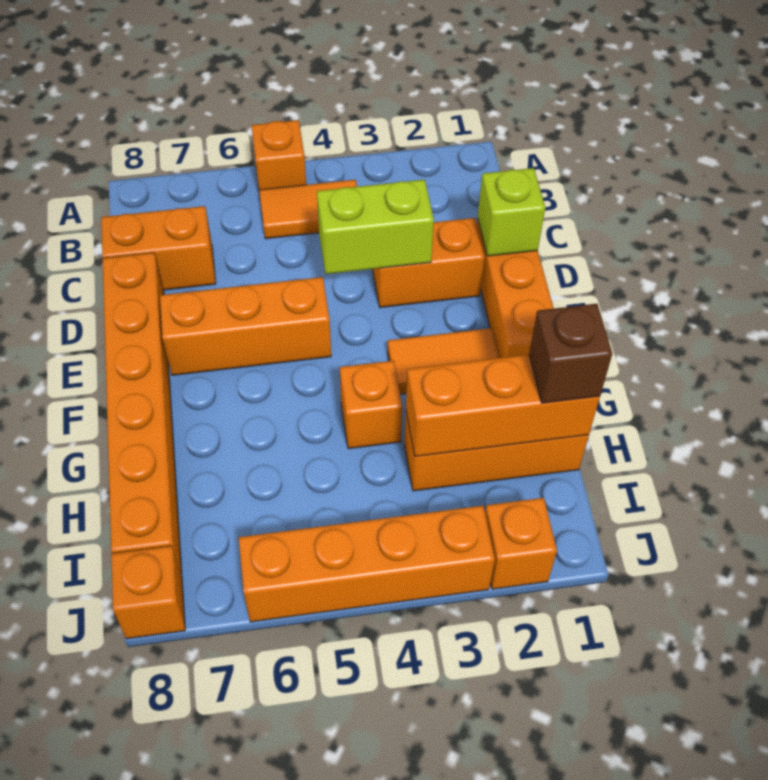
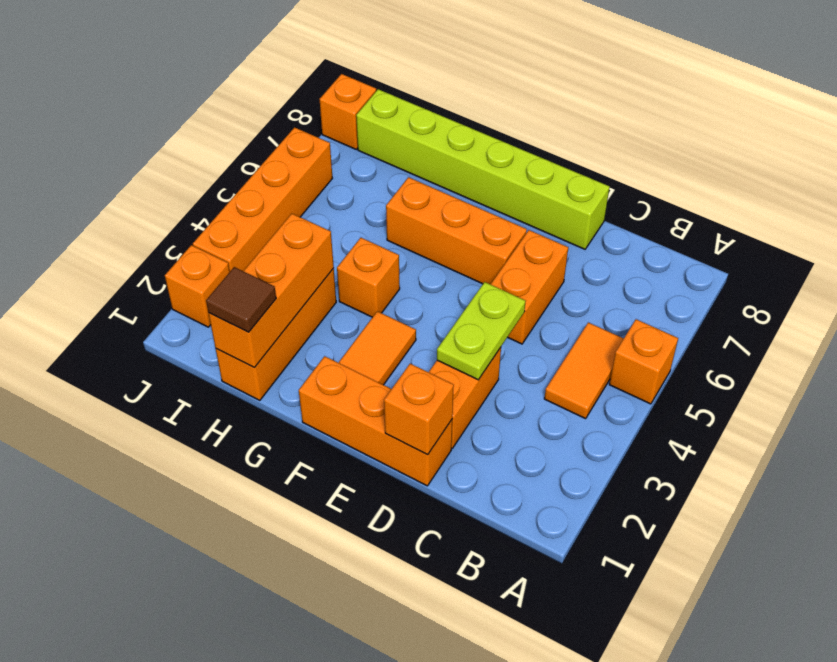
orange 1x2 brick [101,206,216,290] -> orange 1x2 brick moved to [491,230,568,344]
lime 1x1 brick [478,168,545,256] -> orange 1x1 brick [384,364,454,455]
lime 1x2 brick [317,180,434,274] -> lime 1x2 plate [437,282,526,380]
orange 1x6 brick [102,253,182,574] -> lime 1x6 brick [356,89,610,249]
orange 1x3 brick [160,277,331,375] -> orange 1x3 brick turned to [386,177,527,284]
brown 1x1 brick [529,304,612,403] -> brown 1x1 tile [206,267,276,332]

